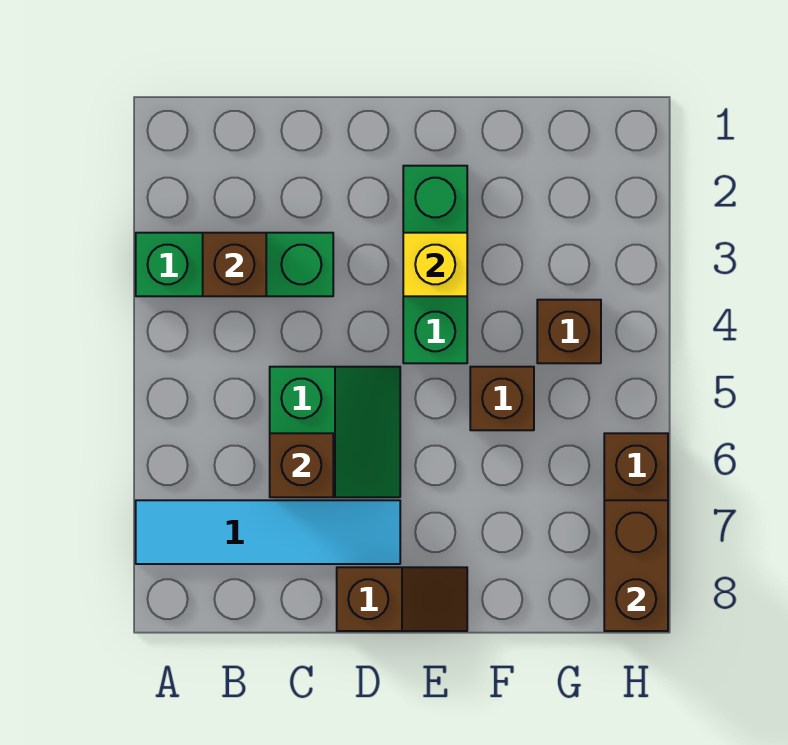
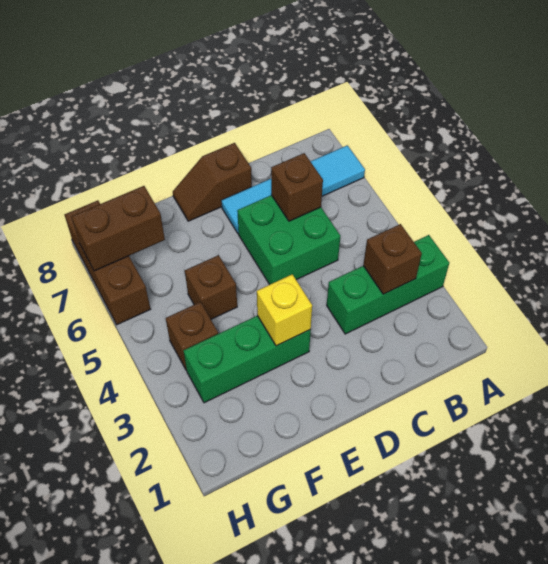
green 2x2 slope [270,367,400,497] -> green 2x2 brick [237,195,340,285]
green 1x3 brick [403,166,467,363] -> green 1x3 brick turned to [183,316,311,403]
brown 1x2 brick [604,500,668,631] -> brown 1x2 brick turned to [71,186,165,271]

